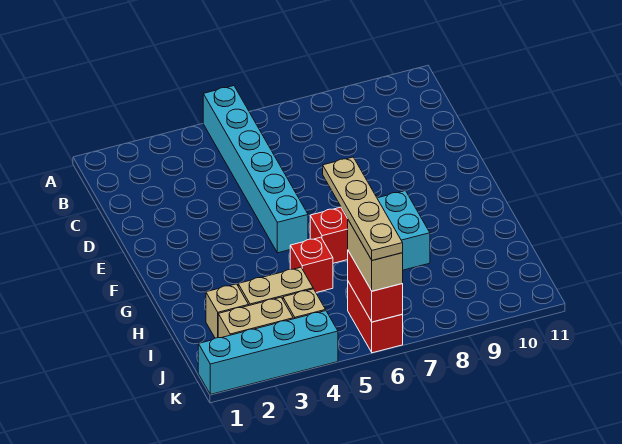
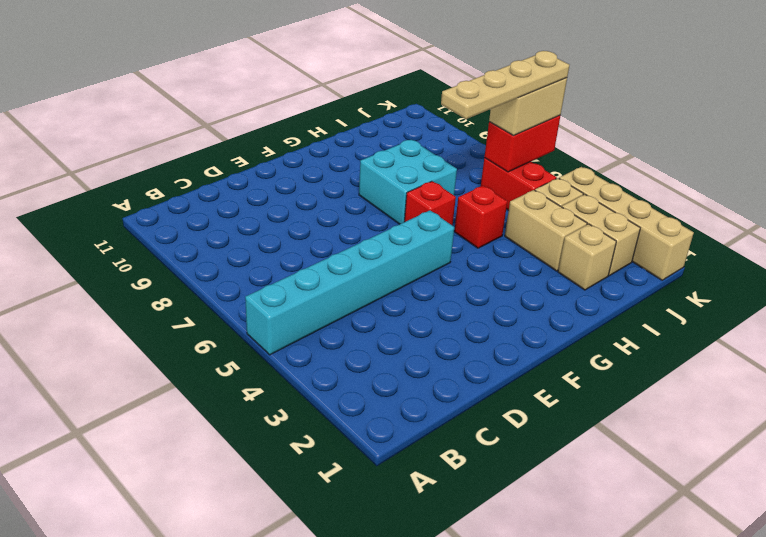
red 1x2 brick [348,282,403,353] -> red 1x2 brick turned to [481,158,557,210]
cyan 1x4 brick [198,311,338,394] -> tan 1x4 brick [559,167,694,280]

